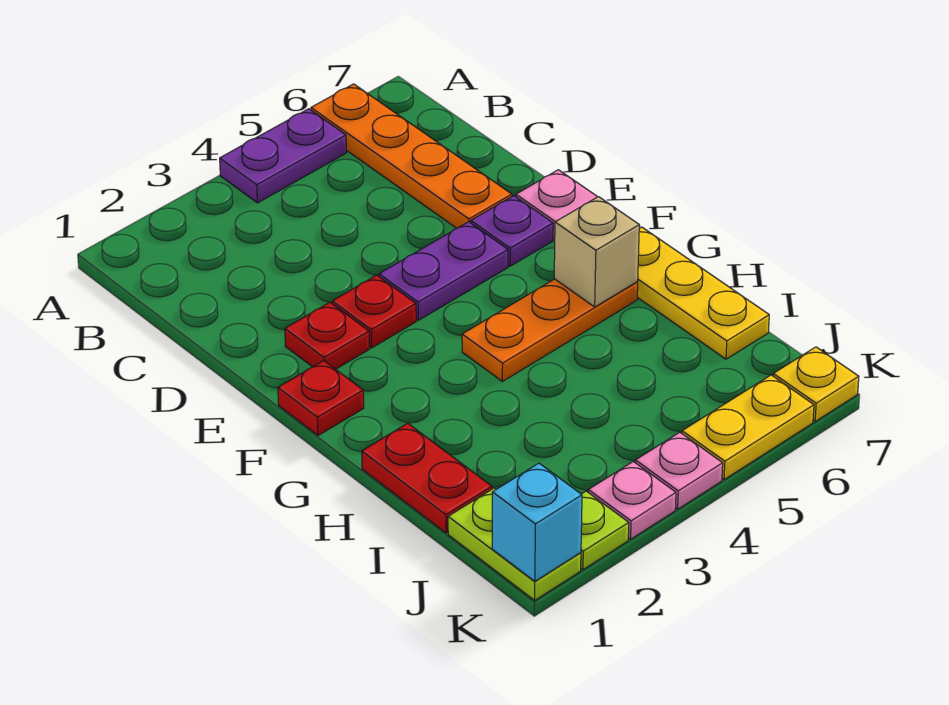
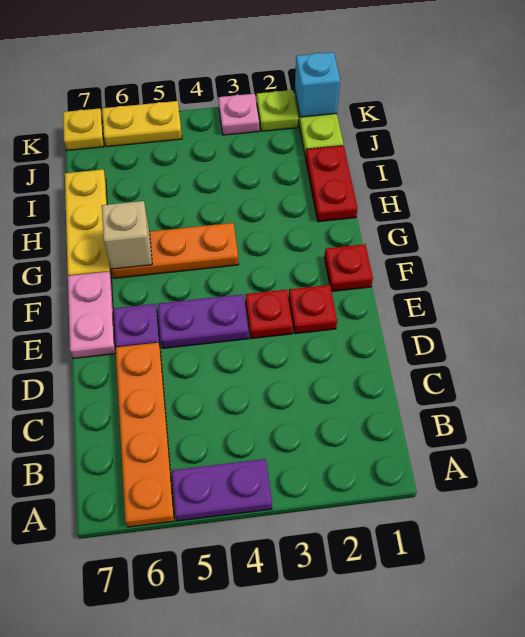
pink 1x1 plate [635,432,723,509] -> none

